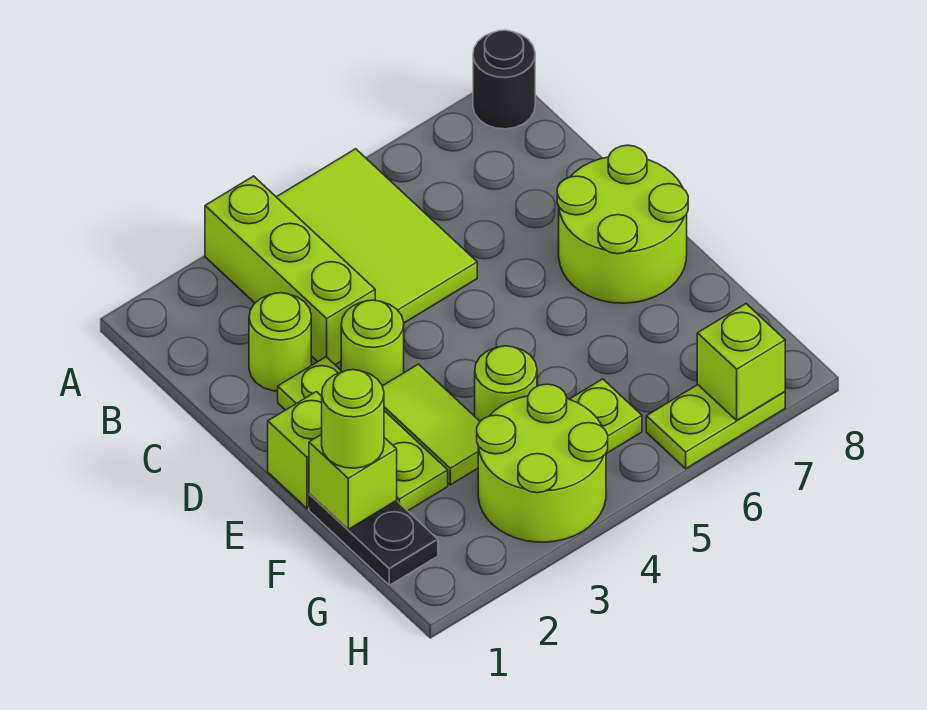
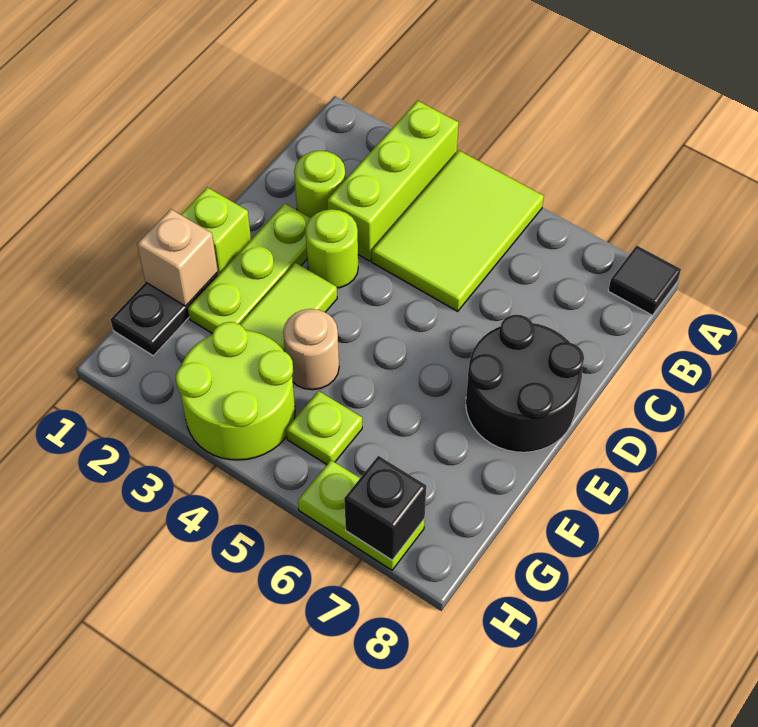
black 1x1 round brick [473,30,535,129] -> black 1x1 tile [608,246,681,315]
lime 2x2 round brick [557,145,688,303] -> black 2x2 round brick [466,315,584,452]
lime 1x1 brick [309,434,397,529] -> tan 1x1 brick [137,209,218,306]
lime 1x1 round brick [322,370,384,468] -> none
lime 1x1 round brick [475,346,537,421] -> tan 1x1 round brick [283,309,339,390]
lime 1x1 brick [697,304,785,420] -> black 1x1 brick [344,456,426,560]

